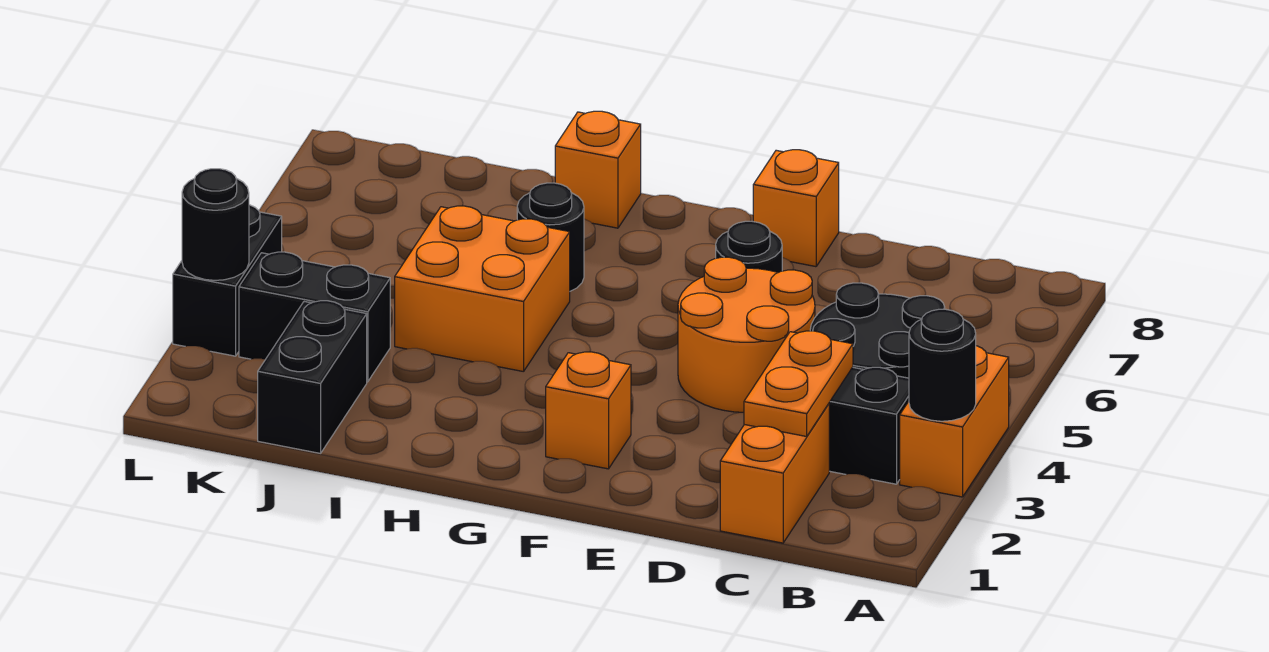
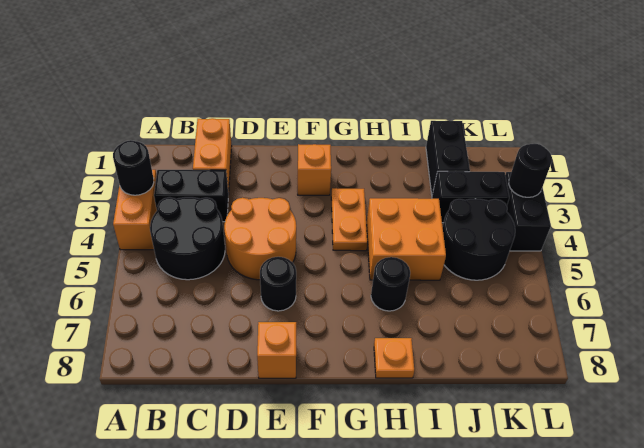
orange 1x2 plate [744,331,853,436] -> orange 1x2 plate moved to [331,188,367,251]
orange 1x1 brick [555,111,641,228] -> orange 1x1 plate [374,338,414,378]
none -> black 2x2 round brick [443,199,515,280]

